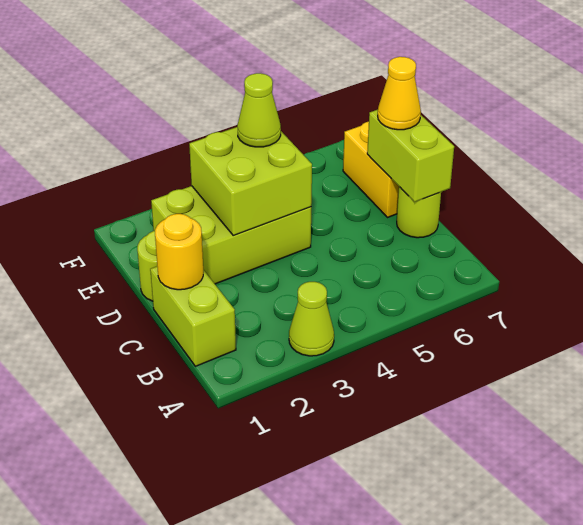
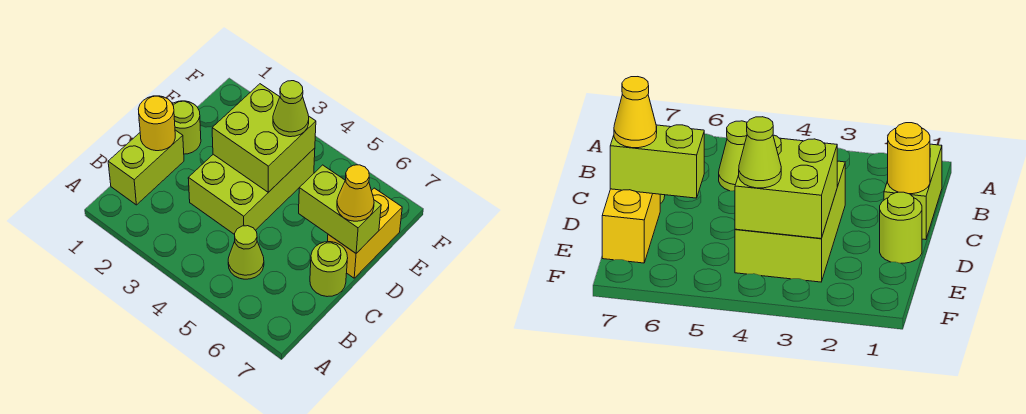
lime 1x1 cone [289,282,334,356] -> lime 1x1 cone moved to [228,226,264,279]
lime 1x2 brick [367,110,454,202] -> lime 1x2 brick turned to [299,165,381,253]
lime 2x3 brick [151,186,311,284] -> lime 2x3 brick turned to [188,148,315,235]

